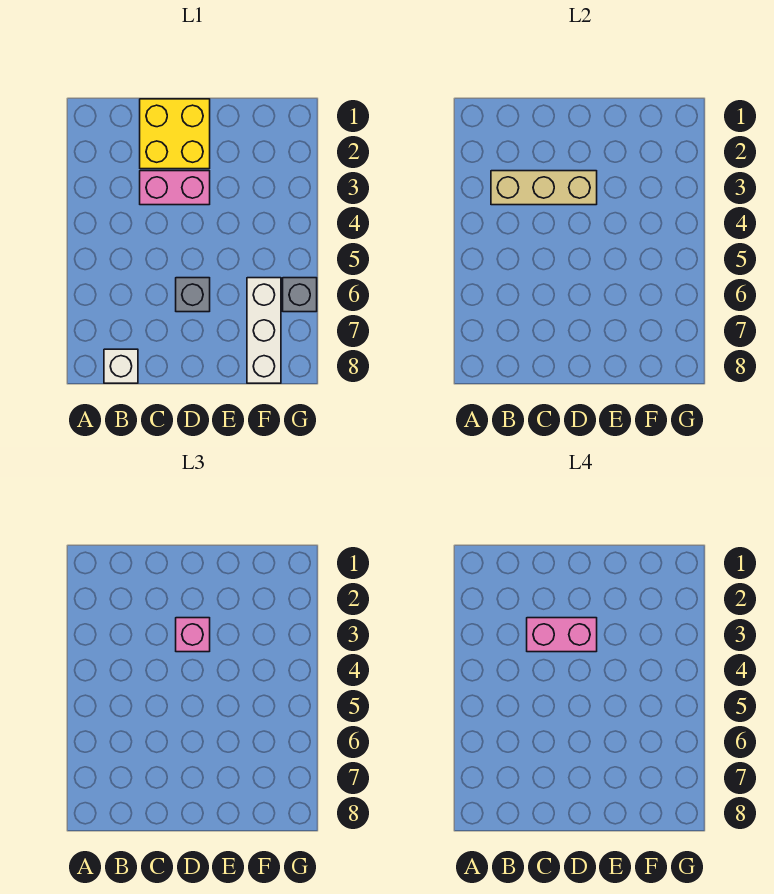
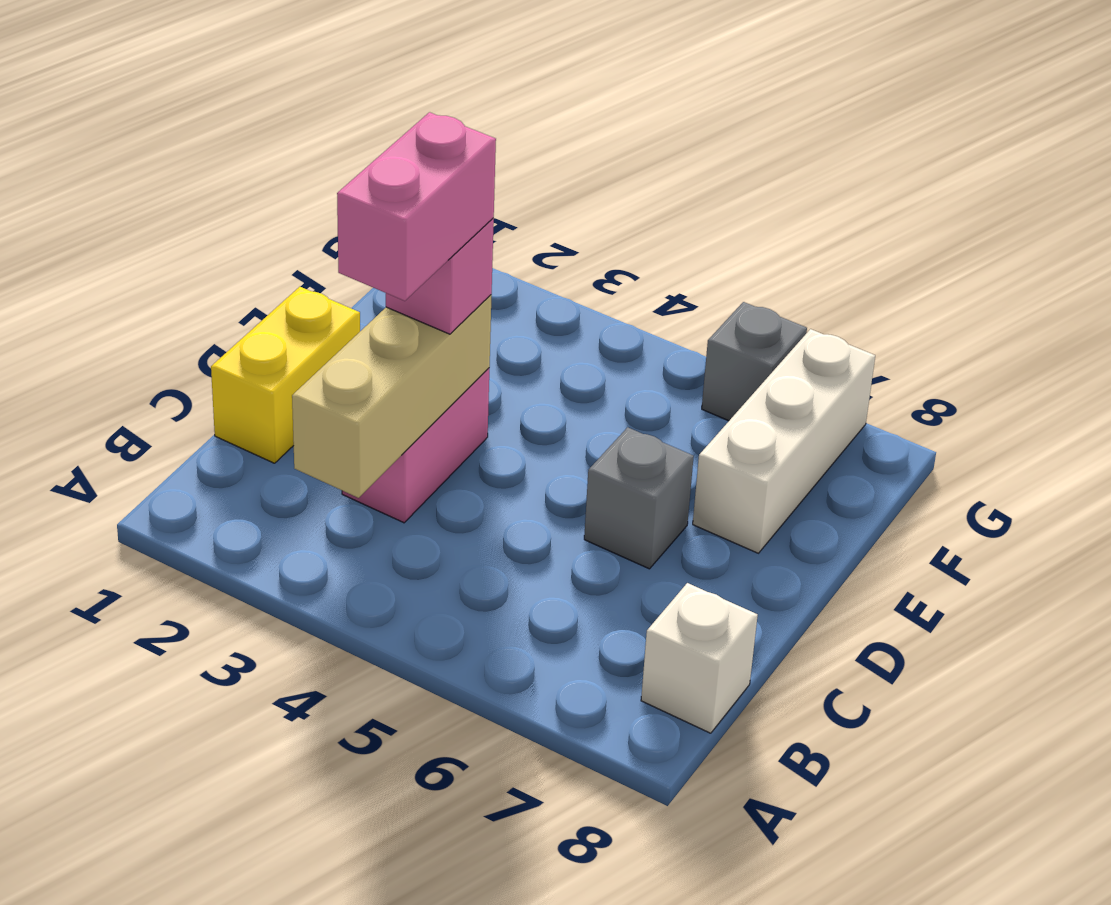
yellow 2x2 brick [140,99,210,169] -> yellow 1x2 brick [211,287,360,463]
white 1x3 brick [247,278,281,383] -> white 1x3 brick turned to [693,329,875,553]

